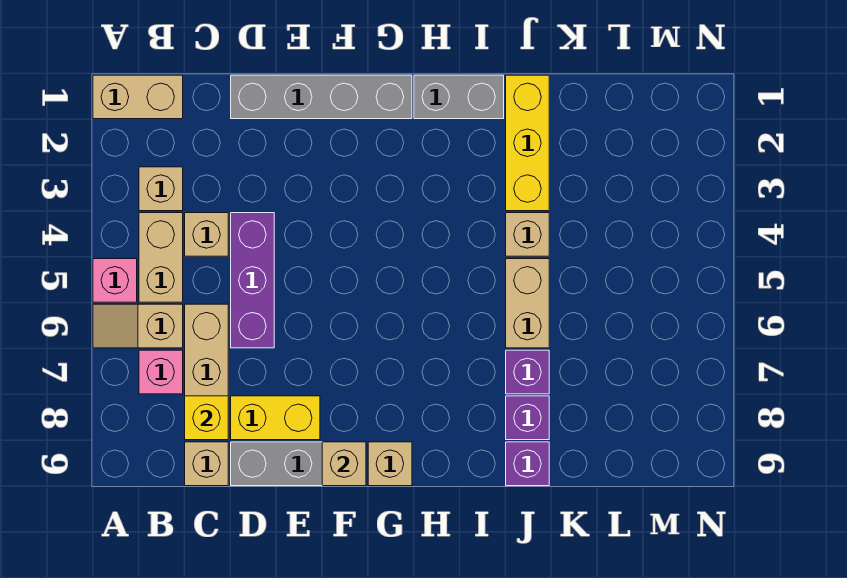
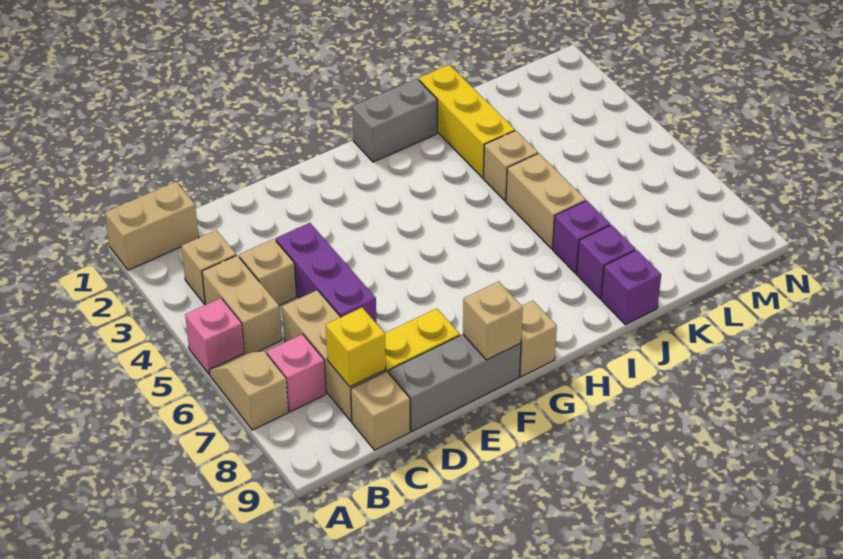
tan 1x2 slope [93,304,183,348] -> tan 1x2 slope turned to [209,351,289,430]
grey 1x4 brick [231,75,412,119] -> none

